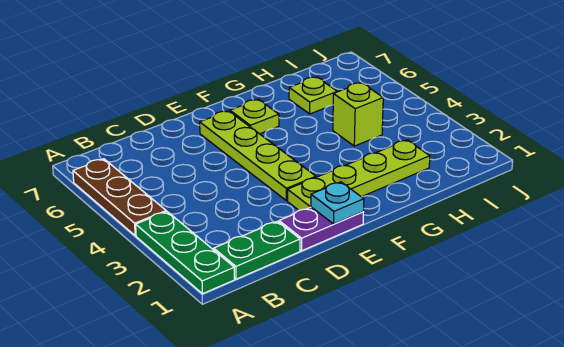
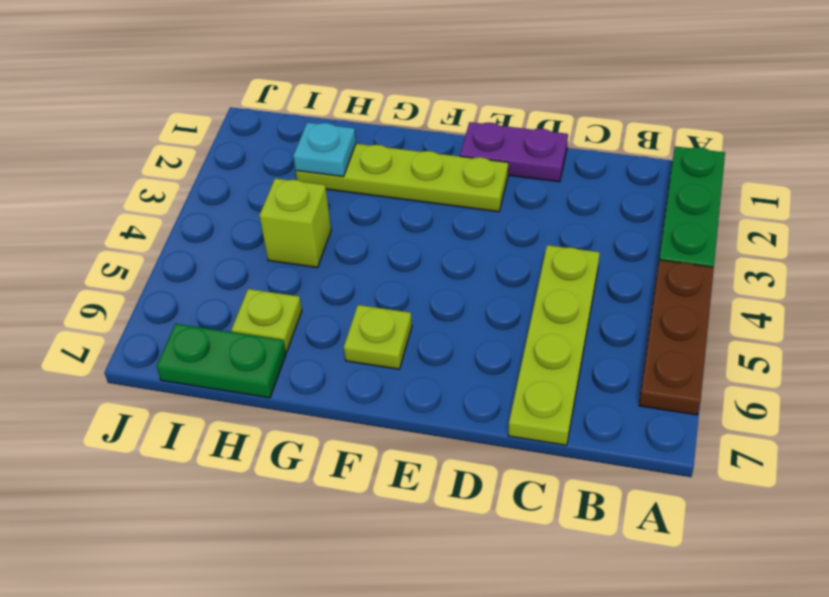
green 1x2 plate [214,221,300,279] -> green 1x2 plate moved to [156,324,286,398]
cyan 1x1 plate [311,182,364,224] -> cyan 1x1 plate moved to [293,122,356,177]
lime 1x4 plate [200,111,316,201] -> lime 1x4 plate moved to [508,245,600,445]

